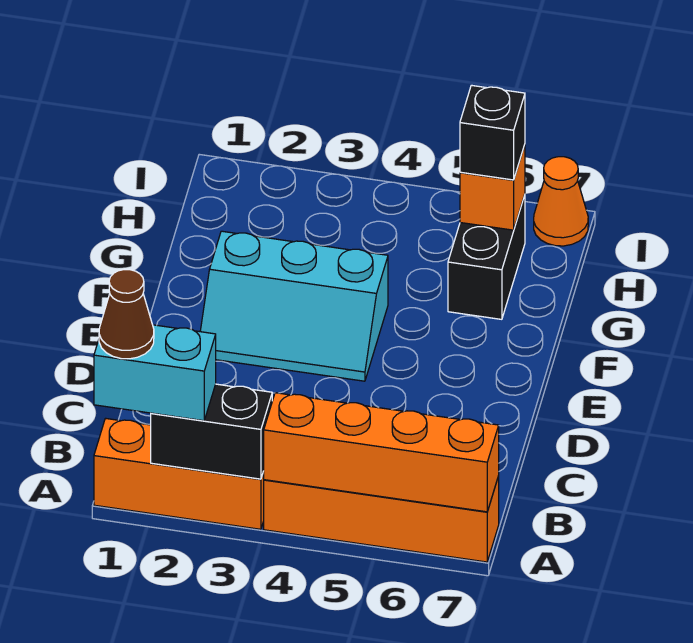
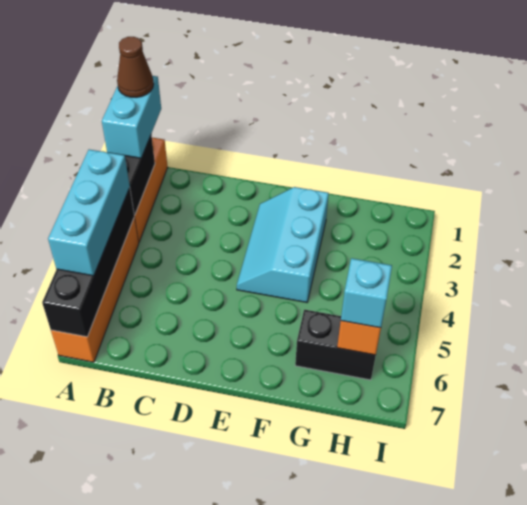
orange 1x4 brick [263,393,499,512] -> black 1x4 brick [42,188,134,337]
none -> cyan 1x3 brick [48,150,130,276]
black 1x1 brick [460,85,525,180] -> cyan 1x1 brick [341,258,392,328]
orange 1x1 cone [534,157,588,246] -> none

